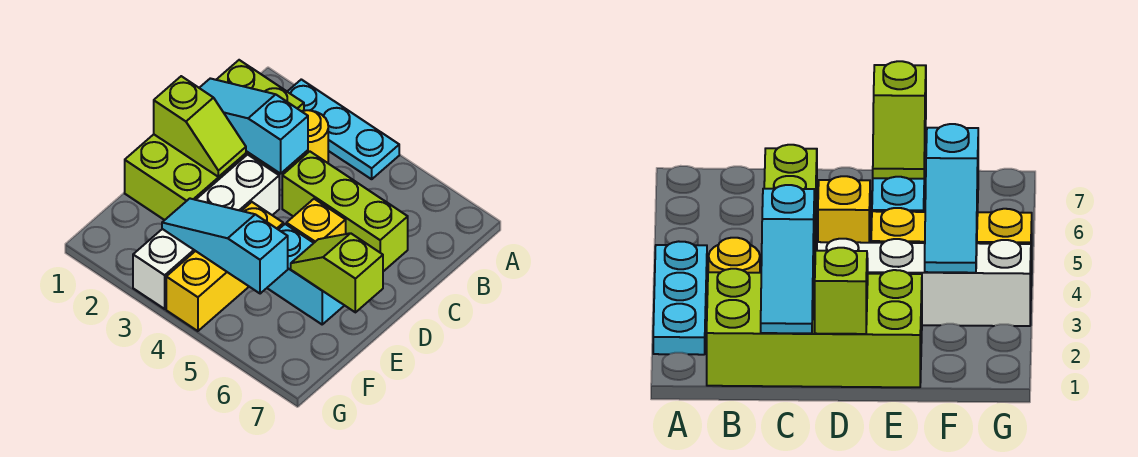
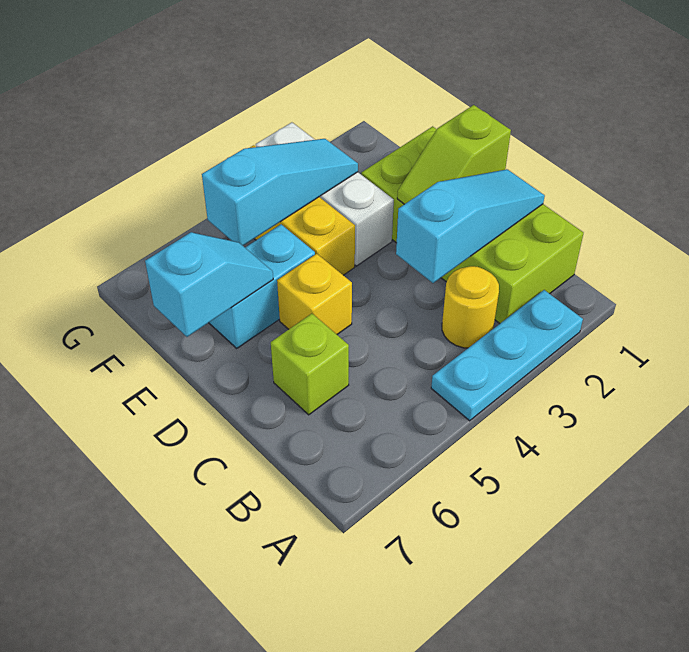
lime 1x3 brick [282,151,408,271] -> lime 1x1 brick [271,314,349,415]
white 1x4 brick [133,155,279,309] -> white 1x3 brick [256,122,394,266]
lime 1x2 slope [291,233,383,312] -> cyan 1x2 slope [145,232,273,337]

